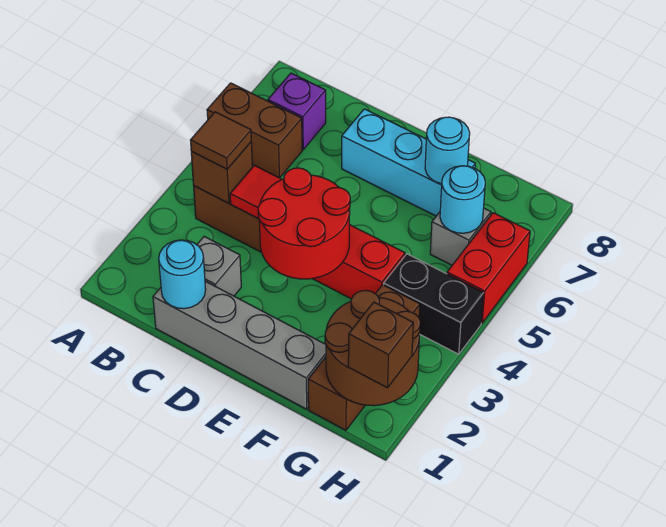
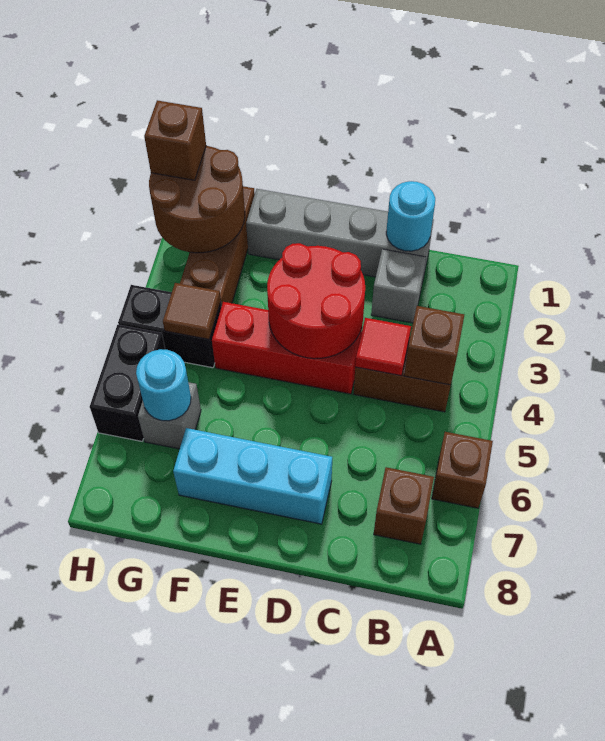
brown 1x2 brick [207,83,302,178] -> brown 1x1 brick [432,432,493,508]
brown 1x1 tile [191,112,251,169] -> brown 1x1 tile moved to [163,283,221,339]
purple 1x1 brick [268,73,326,150] -> brown 1x1 brick [374,467,434,544]
cyan 1x1 round brick [425,117,470,184] -> none
red 1x2 brick [447,213,530,323] -> black 1x2 brick [90,325,165,441]

